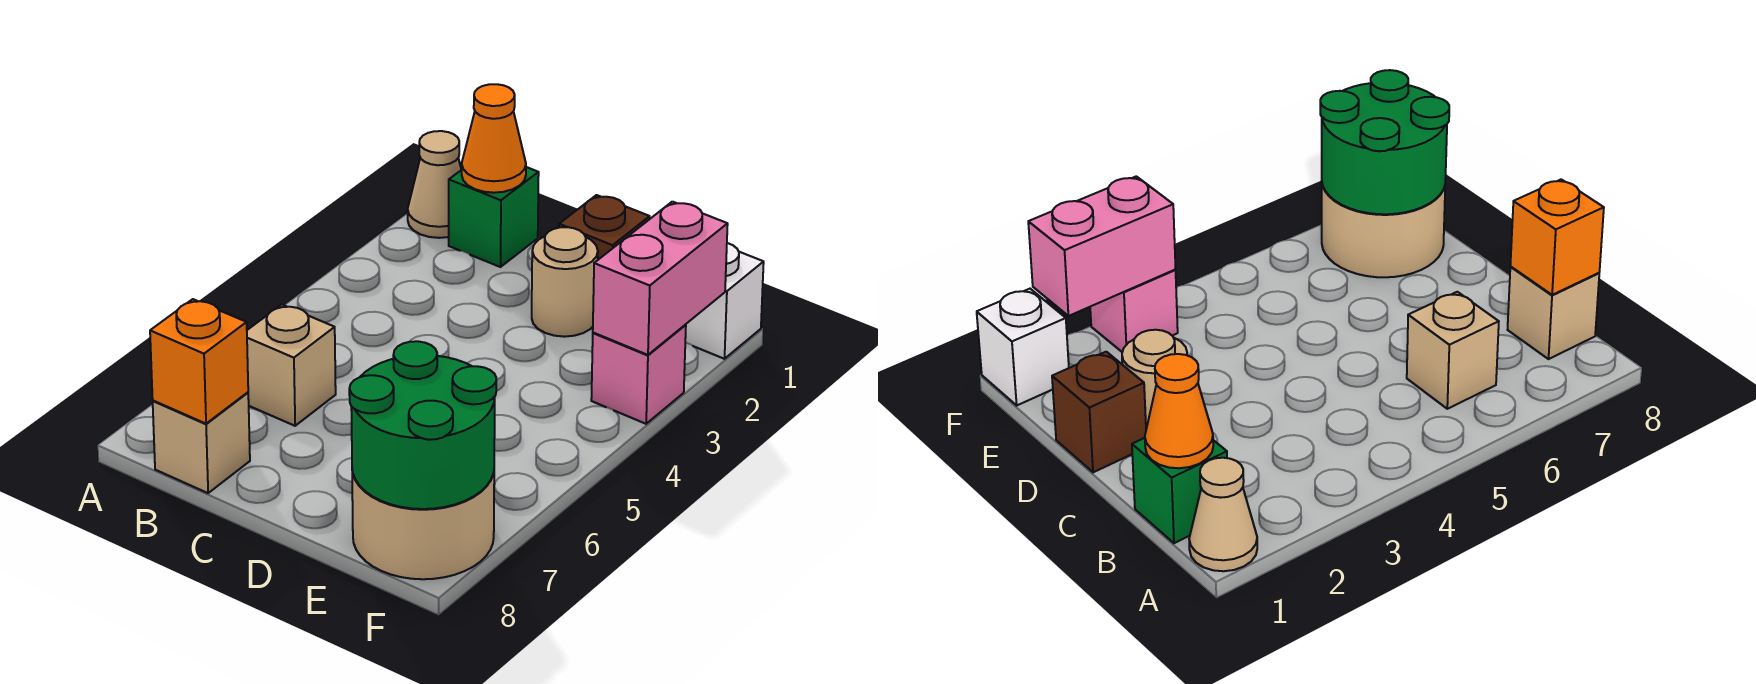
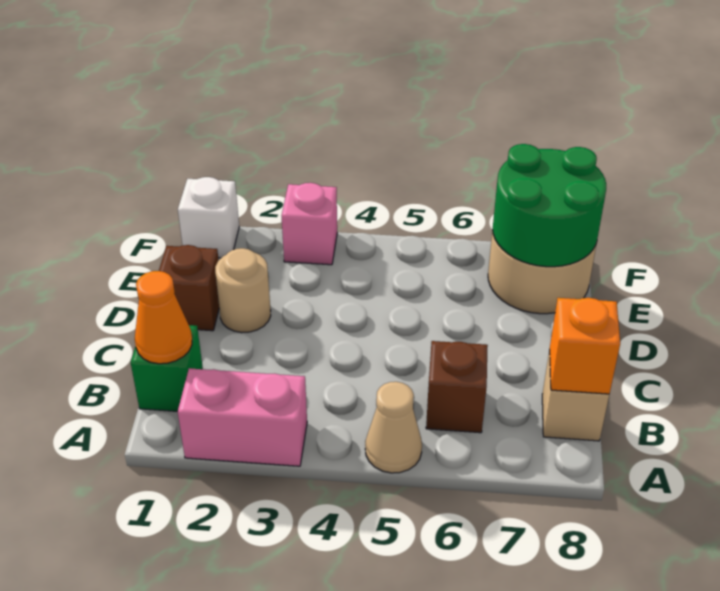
tan 1x1 cone [408,131,461,238] -> tan 1x1 cone moved to [365,382,422,473]
tan 1x1 brick [247,305,336,426] -> brown 1x1 brick [426,341,488,433]
pink 1x2 brick [593,202,728,355] -> pink 1x2 brick moved to [178,368,307,466]

